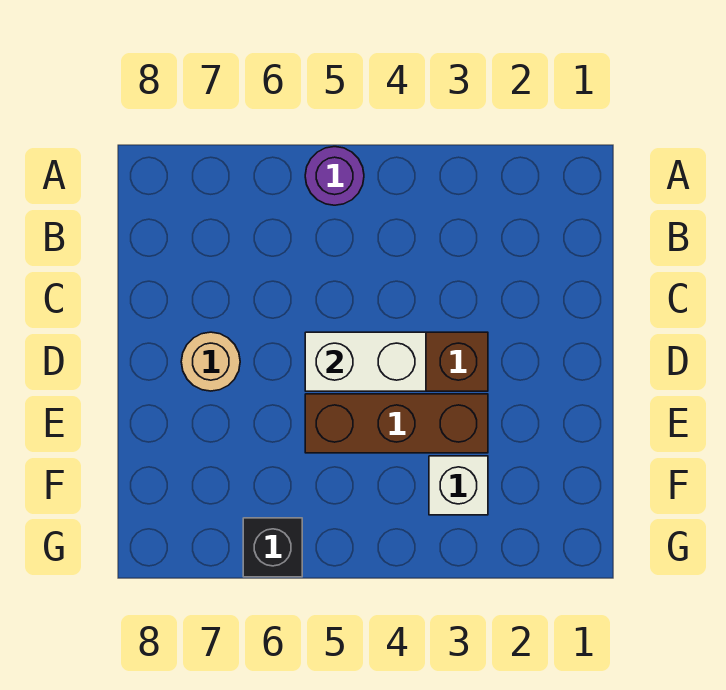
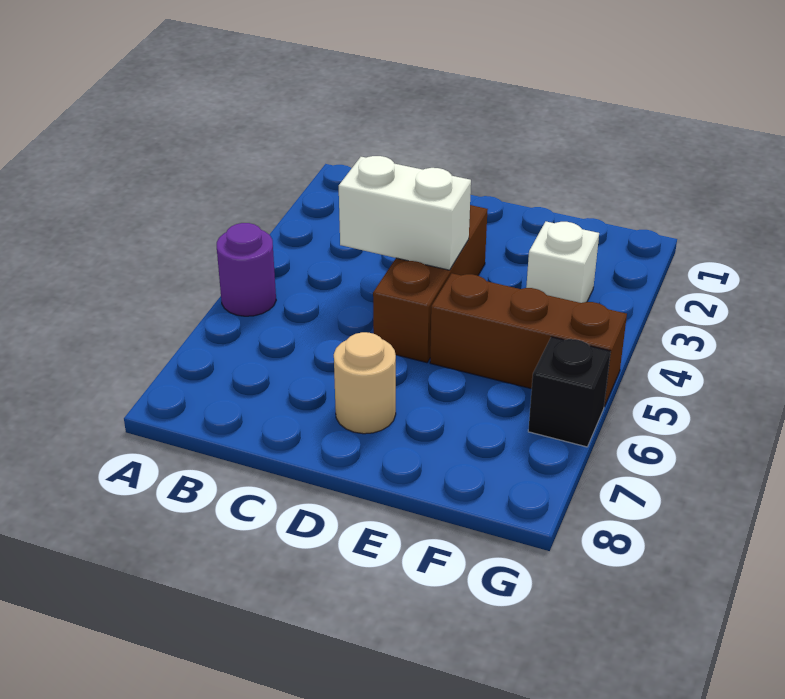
white 1x2 brick [305,332,426,391] -> white 1x2 brick turned to [339,156,471,270]
brown 1x3 brick [305,394,488,453] -> brown 1x3 brick turned to [430,273,627,407]

